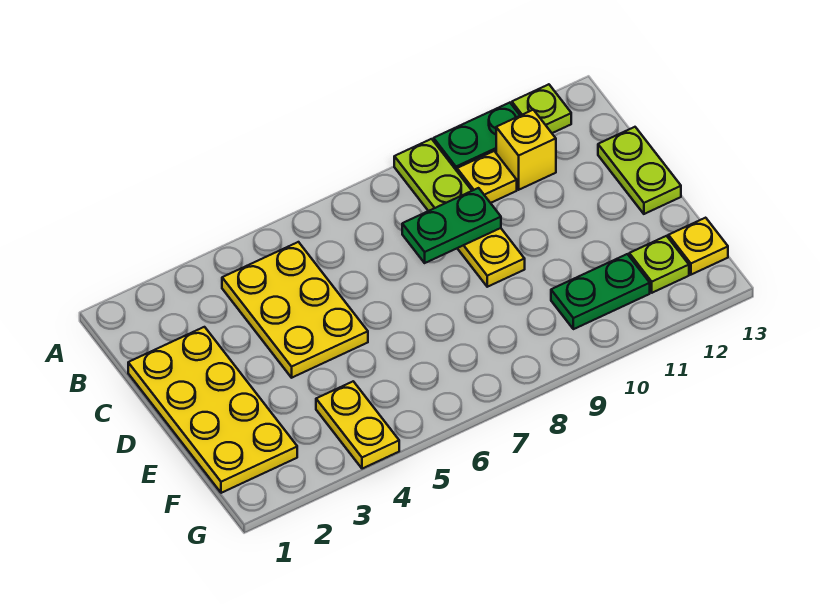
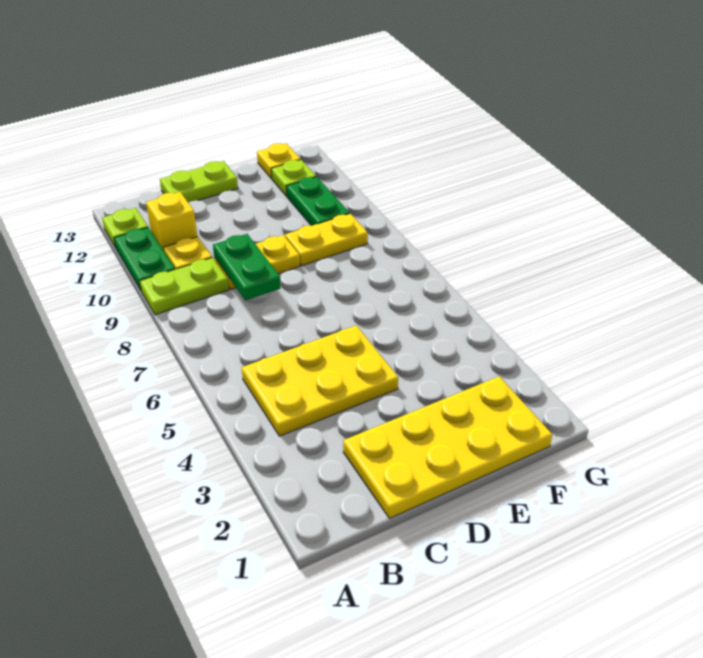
yellow 1x2 plate [316,381,399,469] -> yellow 1x2 plate moved to [285,214,368,266]

